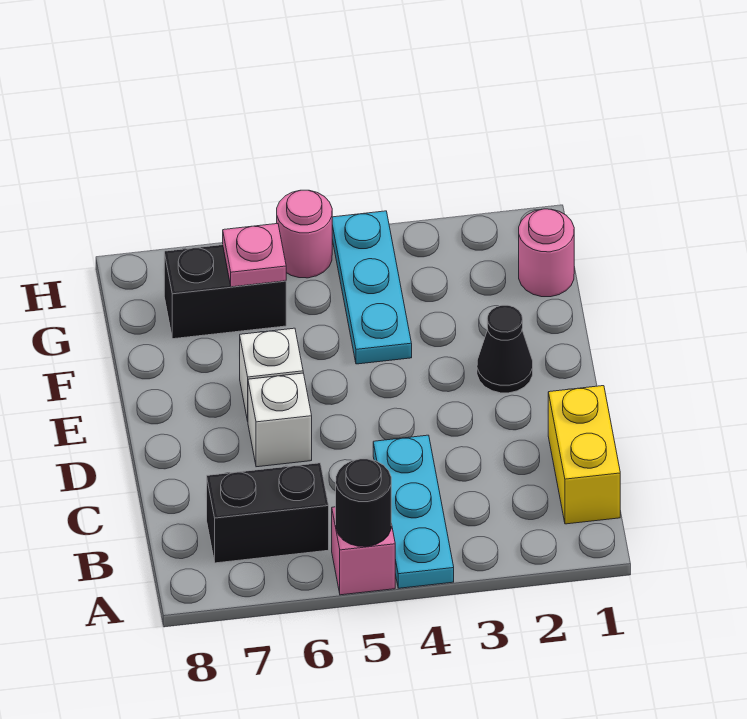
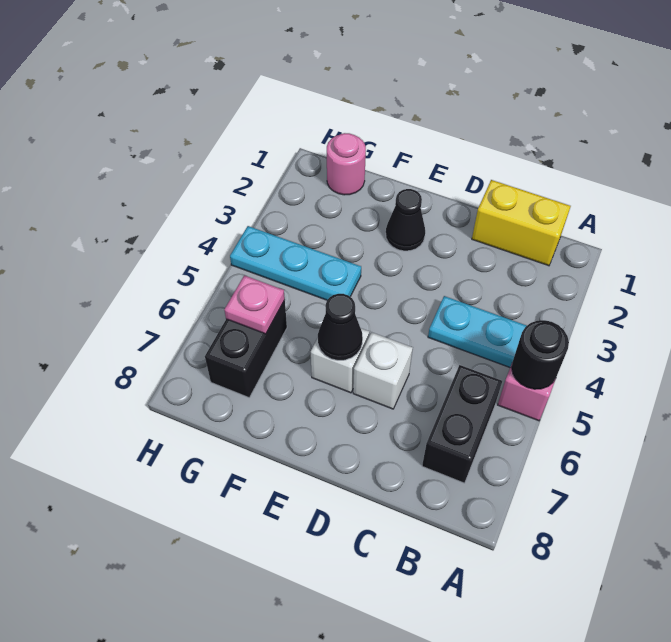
none -> black 1x1 cone [318,294,363,360]
pink 1x1 round brick [277,190,332,278] -> none

